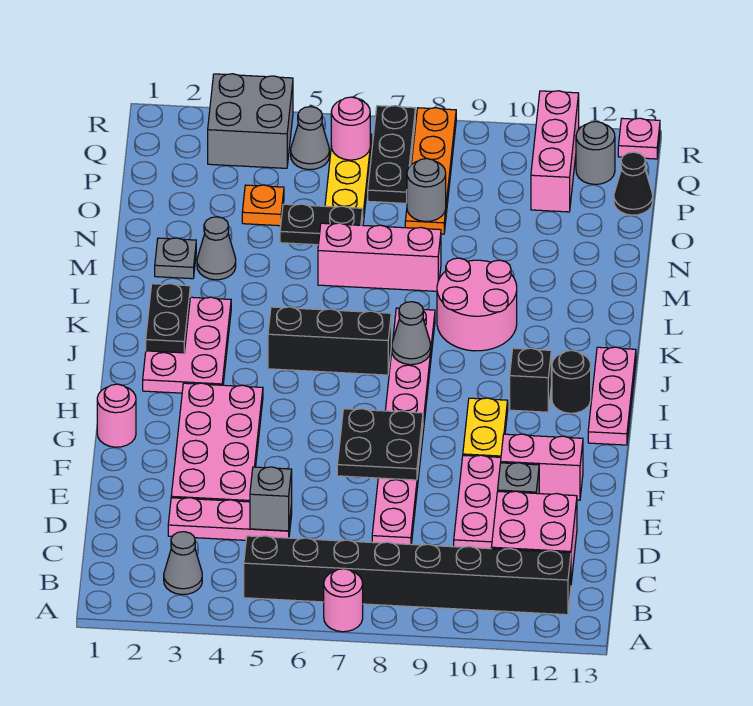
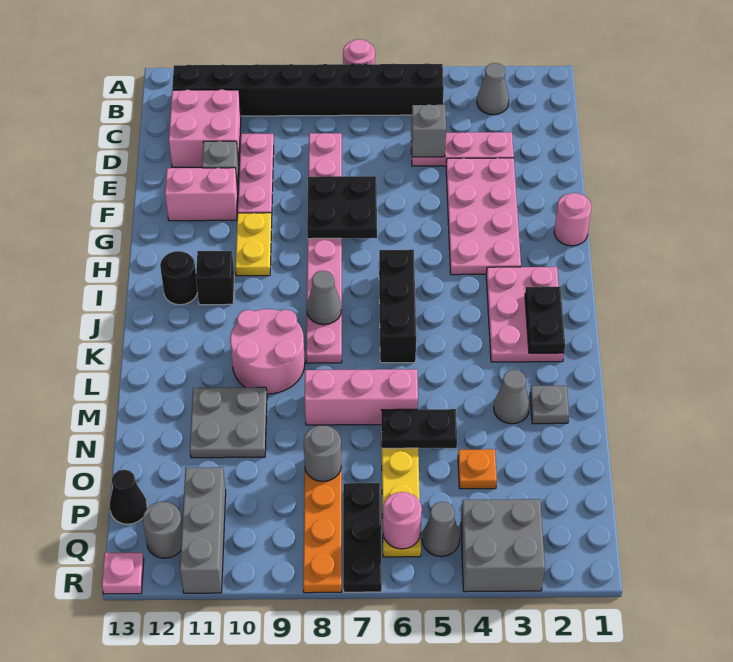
pink 1x3 plate [588,347,636,445] -> none
black 1x3 brick [268,307,391,375] -> black 1x3 brick turned to [379,250,416,363]
none -> grey 2x2 plate [190,387,267,458]
pink 1x3 brick [531,91,579,212] -> grey 1x3 brick [180,467,226,593]

